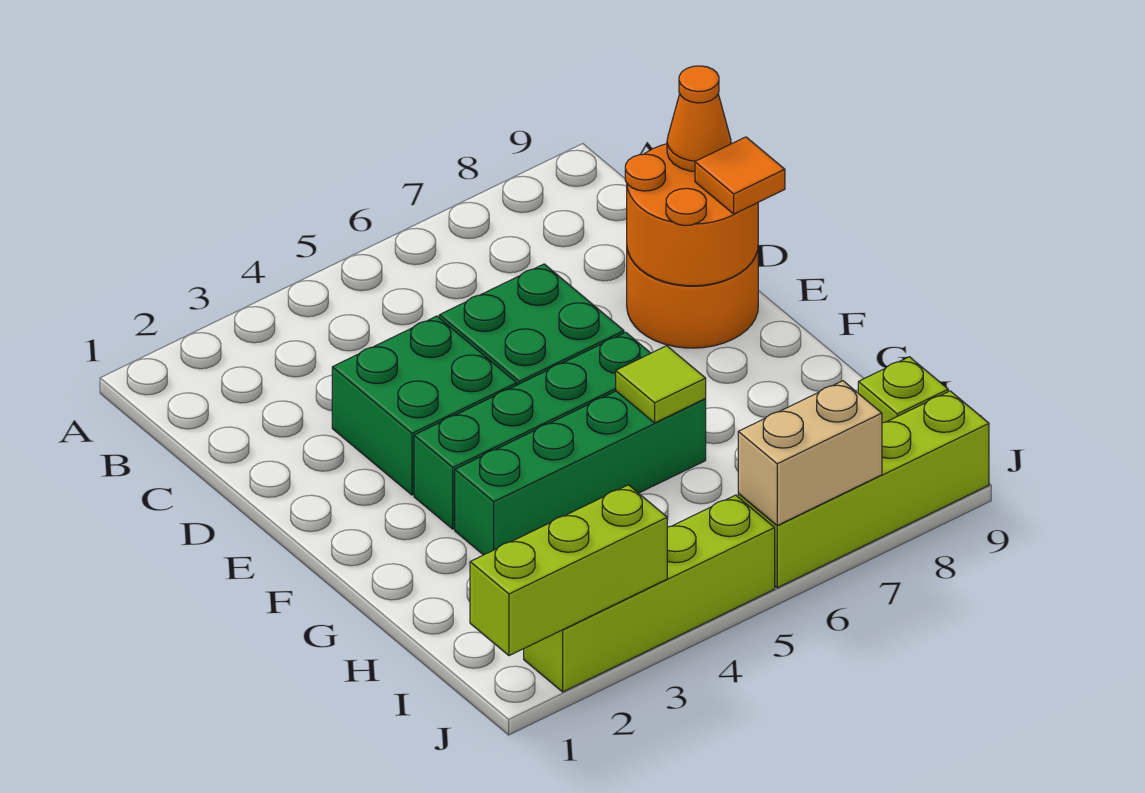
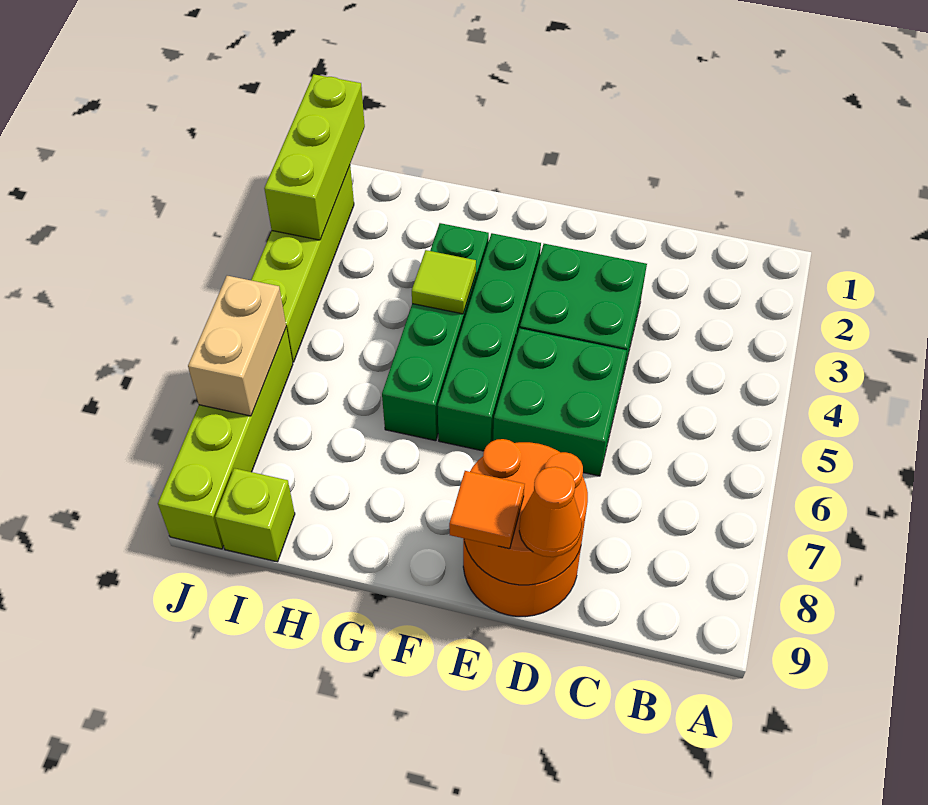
lime 1x1 tile [616,346,706,423] -> lime 1x1 tile moved to [412,250,476,314]

